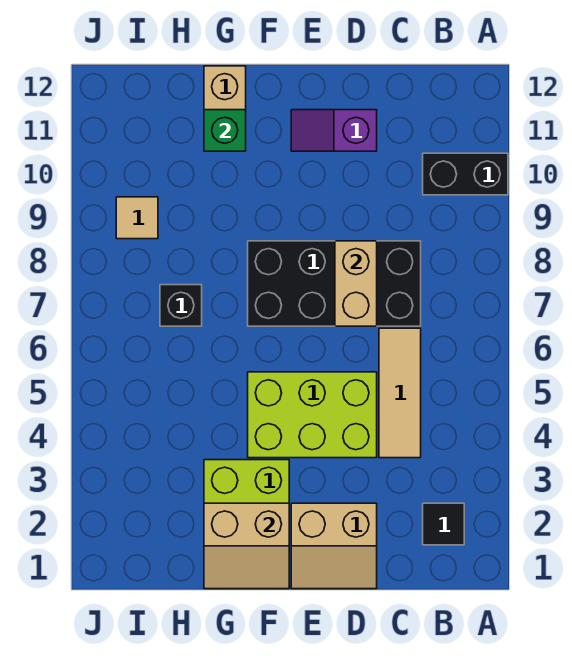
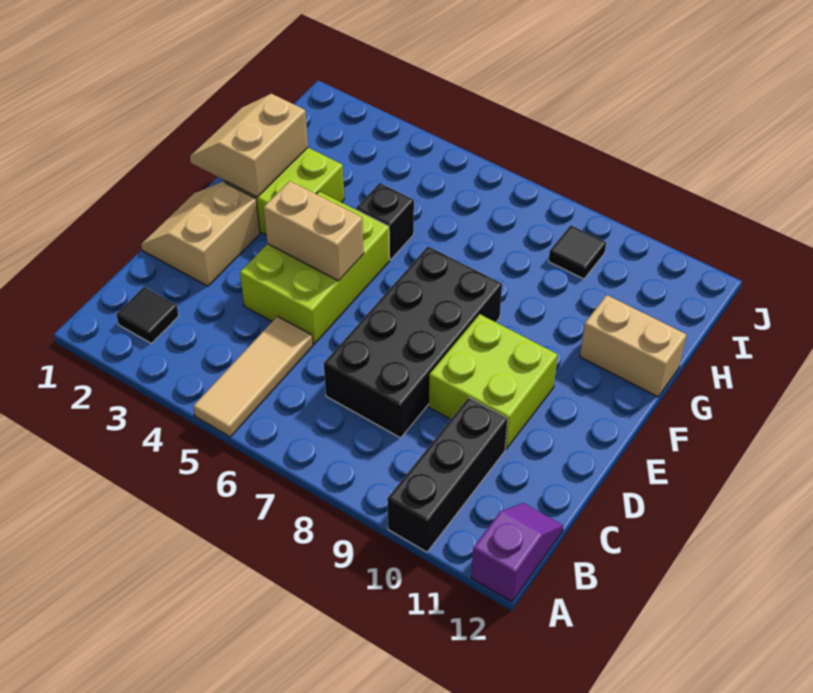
black 1x2 brick [423,153,508,195] -> black 1x3 brick [387,398,508,552]
tan 1x3 tile [379,328,421,458] -> tan 1x3 tile turned to [193,316,313,437]
tan 1x2 brick [335,241,377,326] -> tan 1x2 brick moved to [264,181,364,281]
none -> lime 2x2 brick [429,314,558,449]
purple 1x2 slope [291,110,377,151] -> purple 1x2 slope moved to [471,503,563,602]
green 1x1 brick [204,110,246,151] -> none
black 1x1 brick [160,285,202,326] -> black 1x1 brick moved to [356,183,414,260]
tan 1x1 tile [116,197,158,239] -> black 1x1 tile [548,225,606,279]

